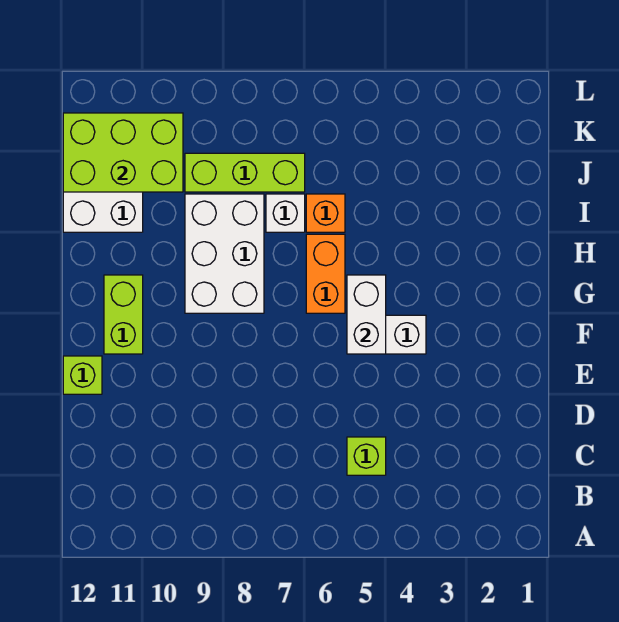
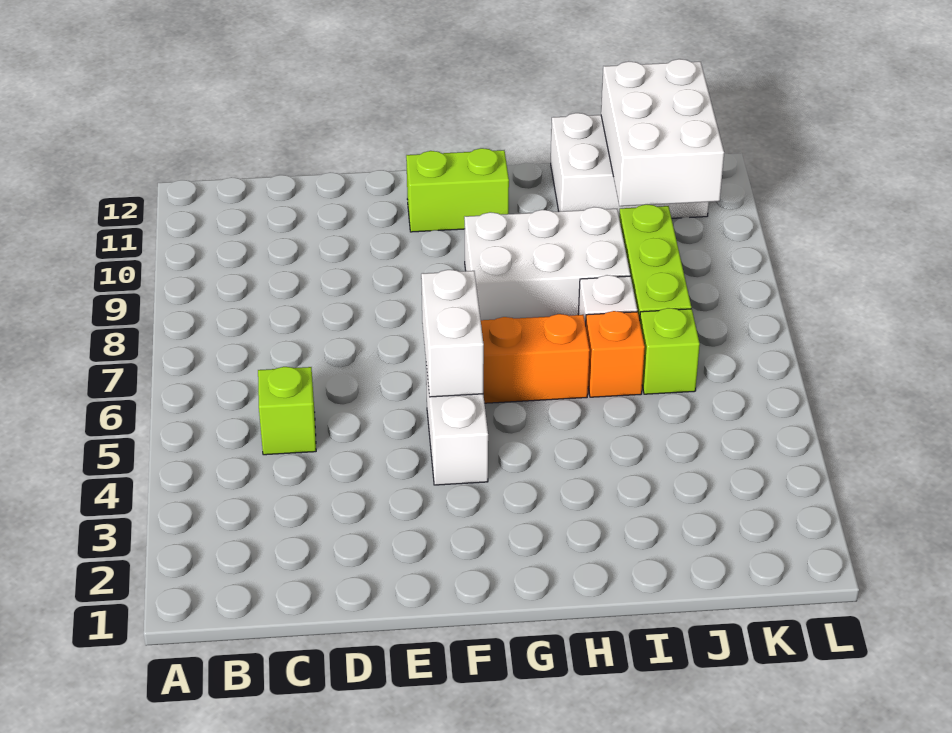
lime 1x1 brick [63,356,102,394] -> lime 1x1 brick moved to [640,308,700,394]
white 1x2 brick [347,275,386,354] -> white 1x2 brick turned to [421,270,484,397]
lime 2x3 brick [63,113,183,192] -> white 2x3 brick [601,59,724,206]

